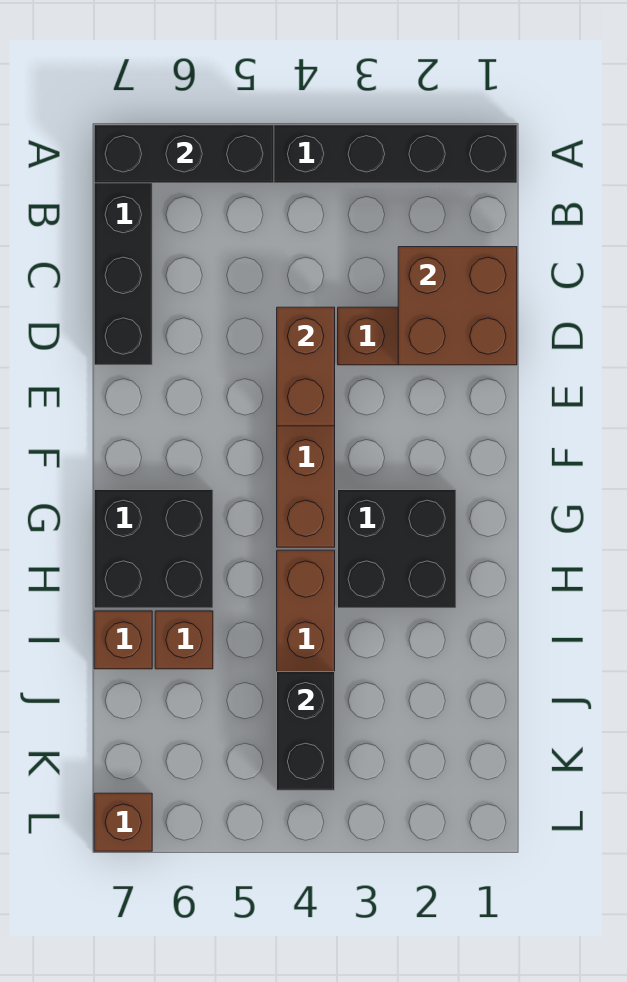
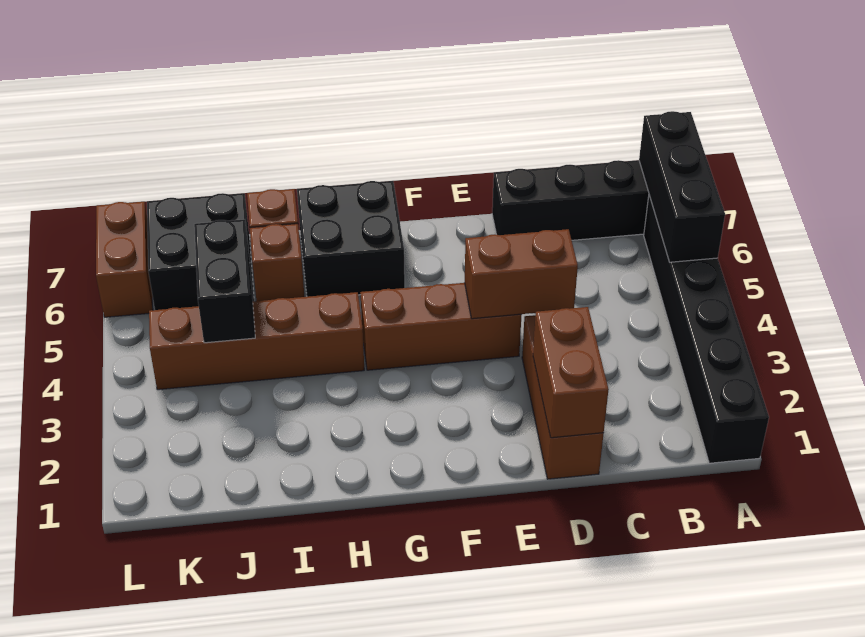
brown 2x2 brick [398,247,517,365] -> brown 1x2 brick [533,307,609,438]
black 2x2 brick [338,490,456,608] -> black 2x2 brick moved to [147,193,254,310]
black 1x2 brick [277,672,335,790] -> black 1x2 brick turned to [194,219,255,343]
brown 1x1 brick [94,793,152,851] -> brown 1x2 brick [96,202,153,317]

